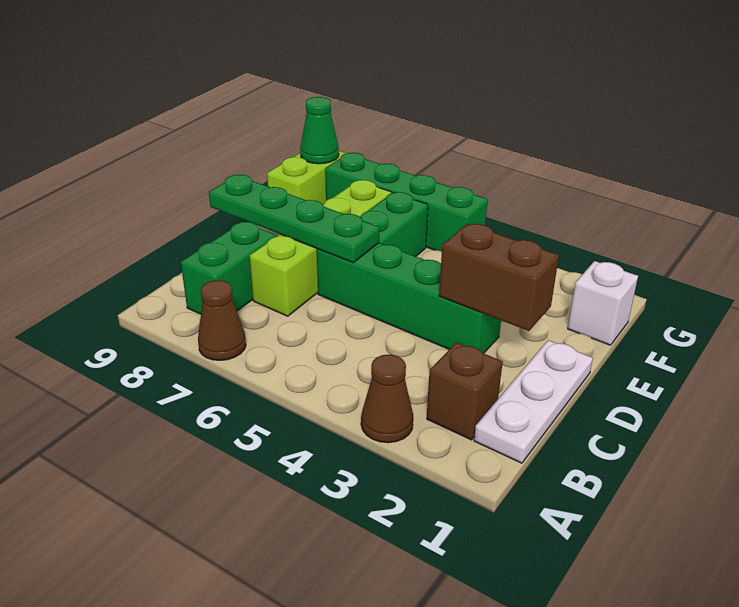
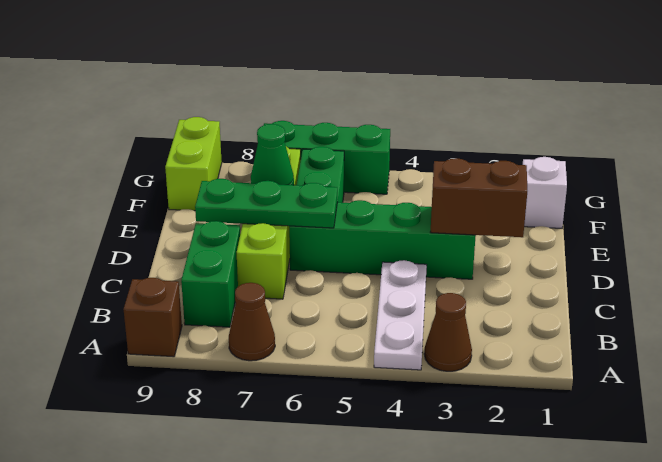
white 1x3 plate [474,340,593,463] -> white 1x3 plate moved to [374,260,427,370]
brown 1x1 brick [427,342,503,440] -> brown 1x1 brick moved to [123,278,182,357]
green 1x4 plate [209,175,380,263] -> green 1x3 plate [195,179,337,228]
green 1x4 brick [325,153,488,251] -> green 1x3 brick [264,121,390,194]
green 1x1 cone [300,97,339,164] -> green 1x1 cone moved to [251,124,294,185]

